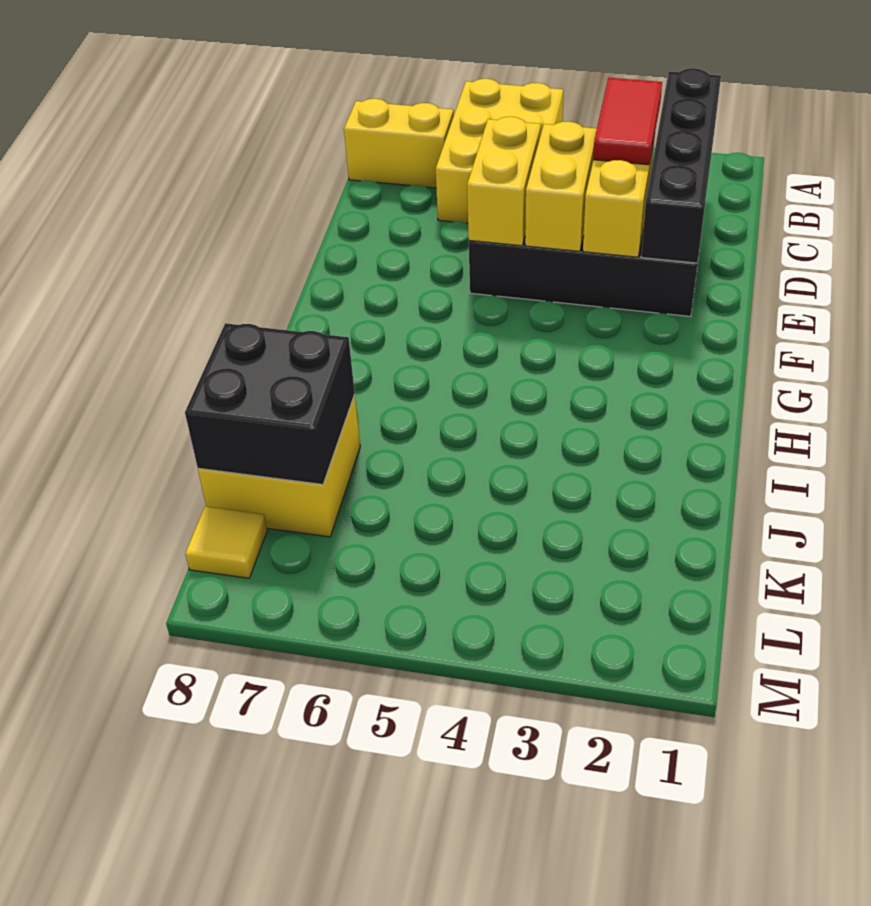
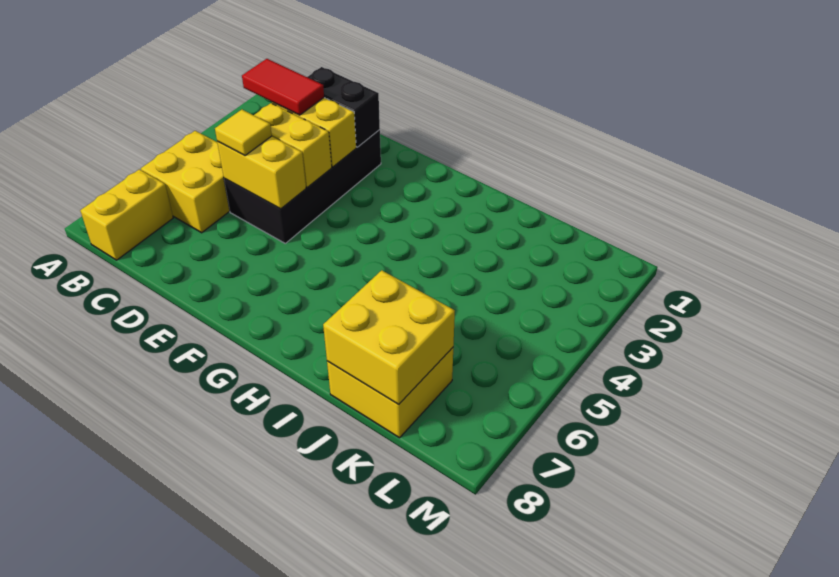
yellow 2x3 brick [436,79,563,223] -> yellow 2x2 brick [141,131,230,233]
black 1x4 brick [641,68,721,263] -> black 1x2 brick [308,67,380,147]
black 2x2 brick [185,323,355,485] -> yellow 2x2 brick [323,270,455,404]
yellow 1x1 tile [185,506,267,578] -> yellow 1x1 tile moved to [215,110,272,156]

